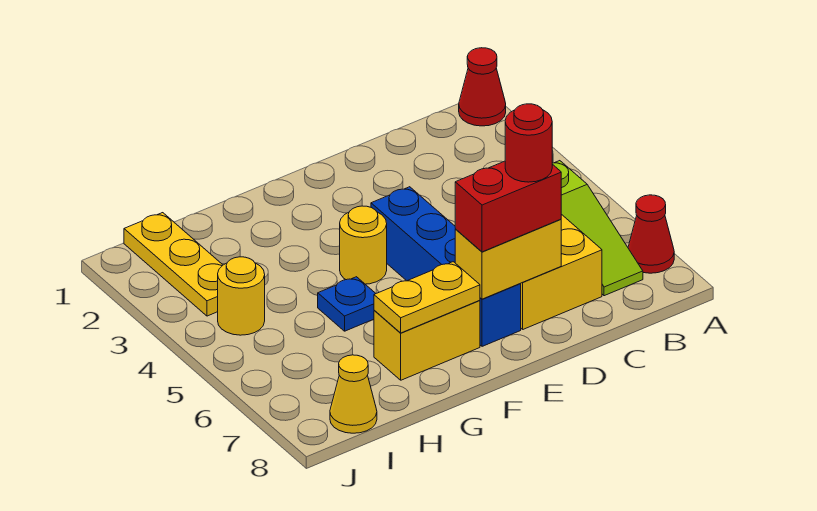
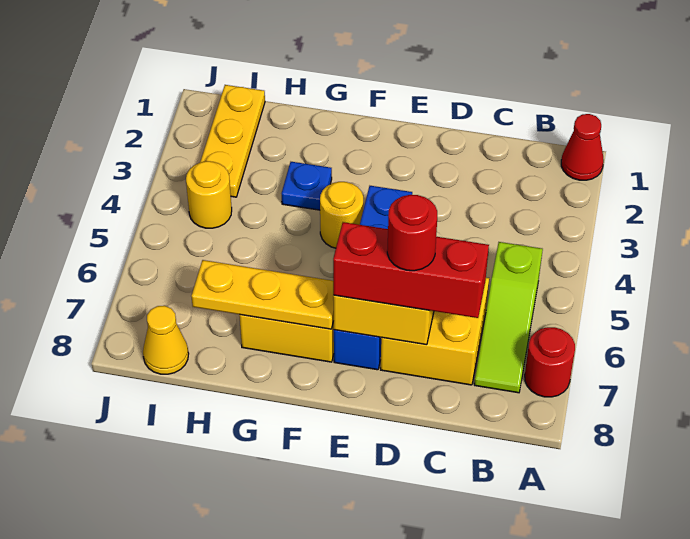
red 1x1 cone [628,195,674,273] -> red 1x1 round brick [525,327,575,397]
red 1x2 brick [455,161,561,252] -> red 1x3 brick [333,222,489,318]
yellow 1x2 plate [374,262,480,333] -> yellow 1x3 plate [191,260,334,329]
blue 1x1 plate [318,277,376,331] -> blue 1x1 plate moved to [282,162,332,210]

